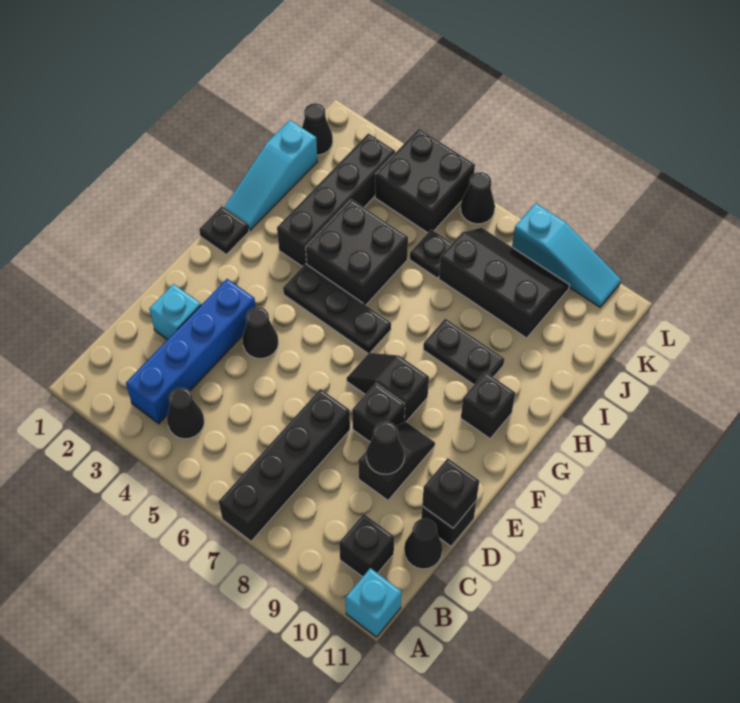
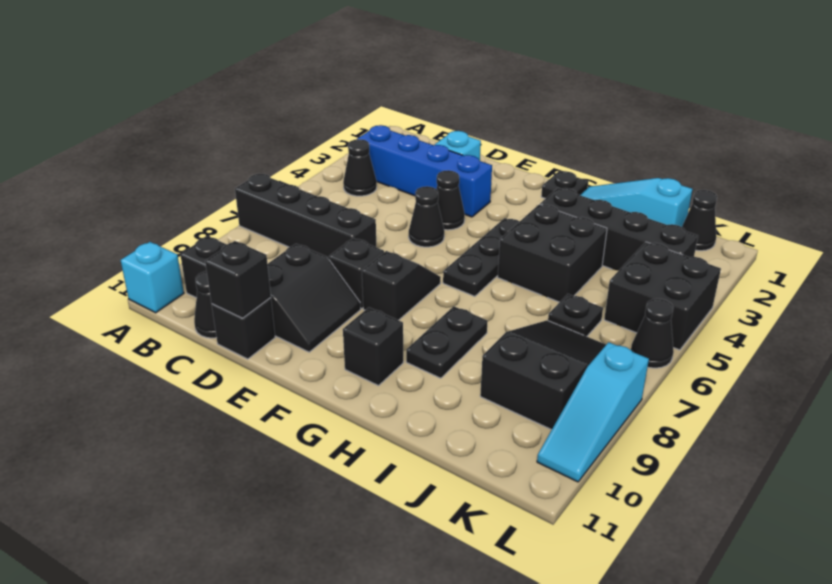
black 1x2 slope [358,422,435,500] -> black 2x2 slope [268,244,361,352]
black 1x1 cone [366,422,405,474] -> black 1x1 cone moved to [409,186,444,247]
black 2x3 slope [439,228,569,338] -> black 2x3 slope turned to [480,320,606,430]

